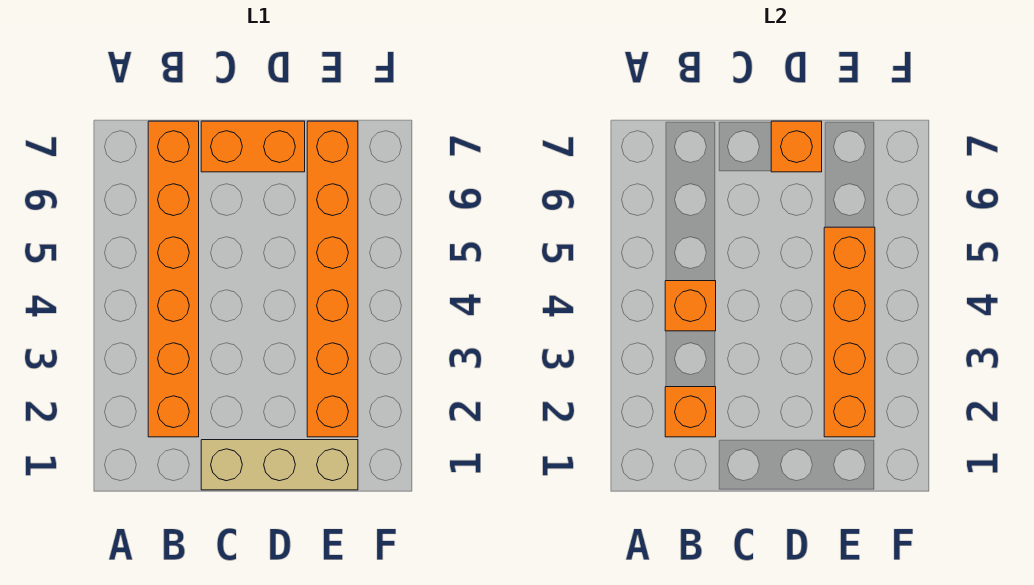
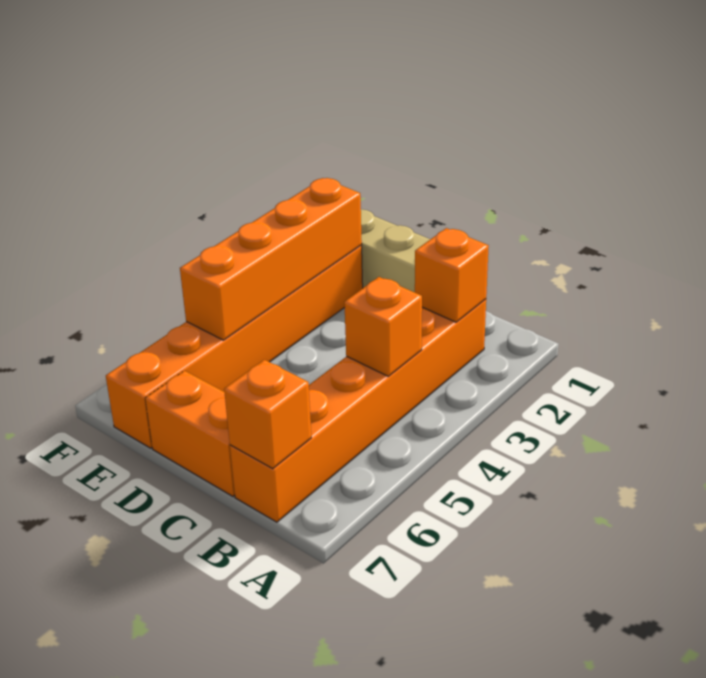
orange 1x1 brick [771,121,822,172] -> orange 1x1 brick moved to [224,360,311,469]

